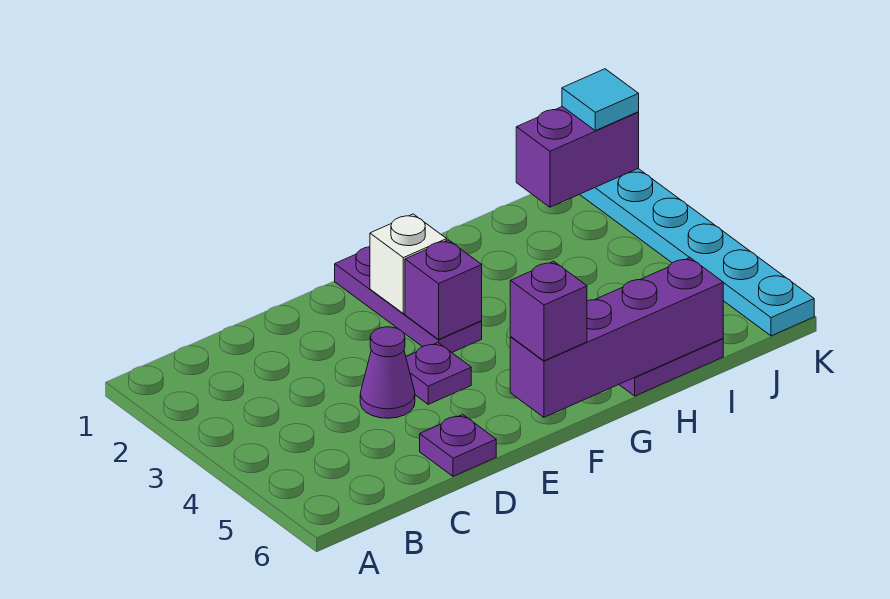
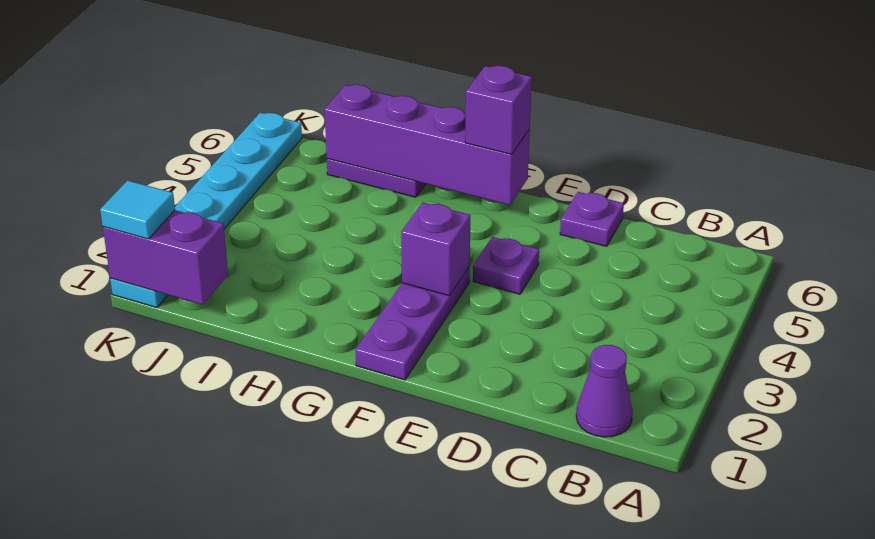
purple 1x1 cone [360,327,415,418] -> purple 1x1 cone moved to [576,345,633,437]
white 1x1 brick [370,214,447,314] -> none

